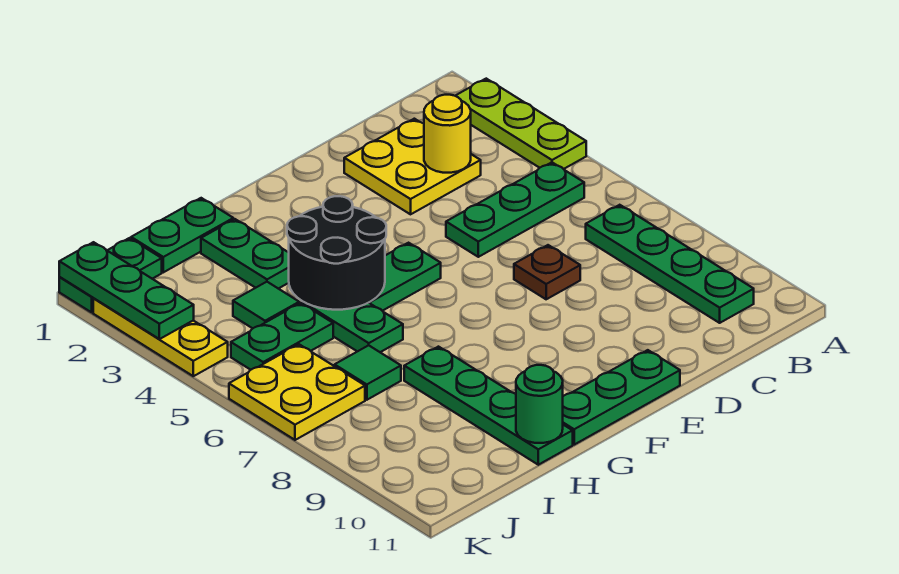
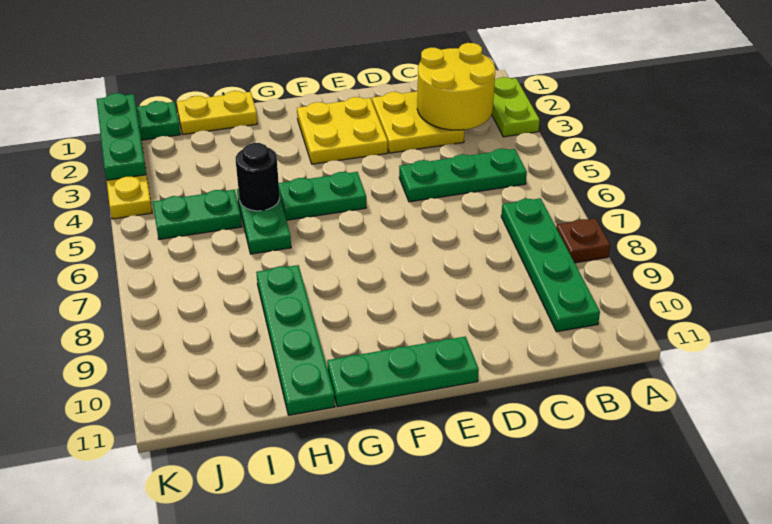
lime 1x3 plate [455,79,586,169] -> lime 1x2 plate [492,77,540,137]
yellow 1x1 round brick [424,95,471,173] -> yellow 2x2 round brick [417,43,495,130]
brown 1x1 plate [514,245,580,299] -> brown 1x1 plate moved to [556,219,610,263]
black 2x2 round brick [287,196,386,310] -> black 1x1 round brick [236,143,280,211]
green 1x2 plate [131,198,233,272] -> yellow 1x2 plate [177,91,257,134]
green 1x2 plate [201,219,289,289] -> none
green 1x1 round brick [516,365,563,443] -> none
green 1x1 tile [233,282,299,329] -> none
green 1x1 tile [335,345,401,400] -> none
yellow 2x2 plate [229,344,365,440] -> yellow 2x2 plate moved to [297,97,388,164]

